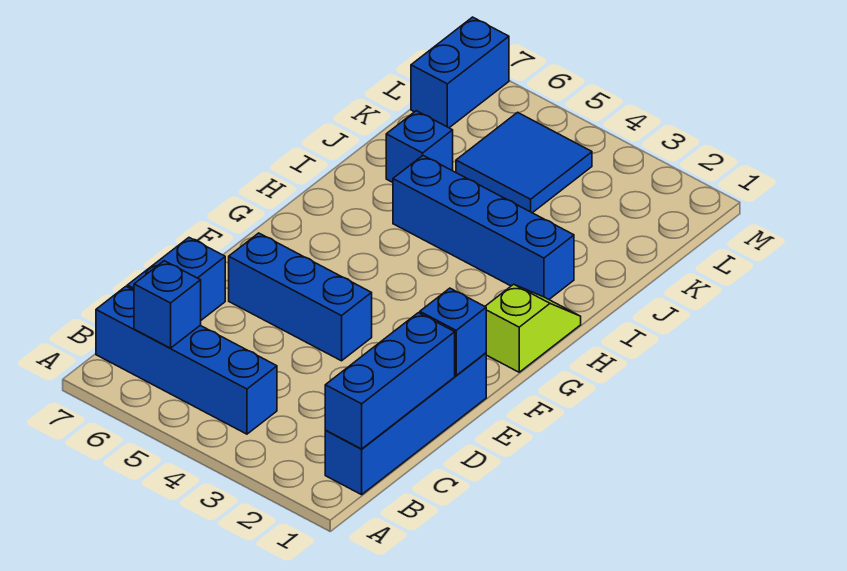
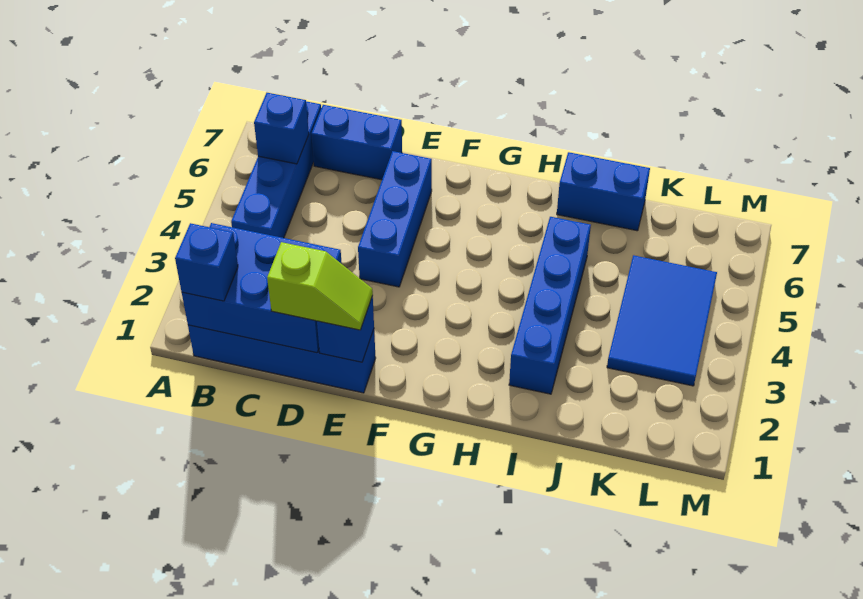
blue 1x3 brick [325,313,455,449] -> blue 2x3 brick [182,223,342,353]
lime 1x2 slope [485,284,581,372] -> lime 1x2 slope moved to [267,242,373,330]
blue 1x1 brick [386,111,453,182] -> blue 1x1 brick moved to [175,223,238,301]
blue 2x2 tile [456,112,592,213] -> blue 2x3 tile [607,255,717,386]
blue 1x2 brick [411,17,509,128] -> blue 1x2 brick moved to [557,152,650,231]

